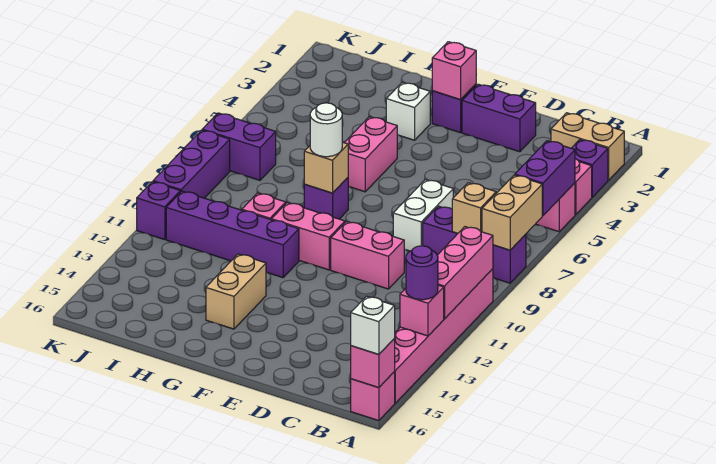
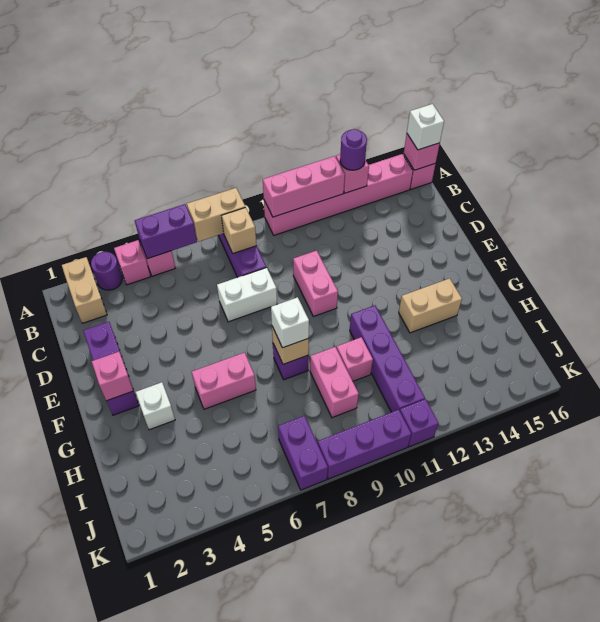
purple 1x1 brick [571,140,608,197] -> purple 1x1 round brick [91,252,122,290]
pink 1x2 brick [272,203,345,270] -> pink 1x2 brick moved to [310,347,359,418]
white 1x1 round brick [310,103,342,157] -> white 1x1 brick [271,297,309,348]

